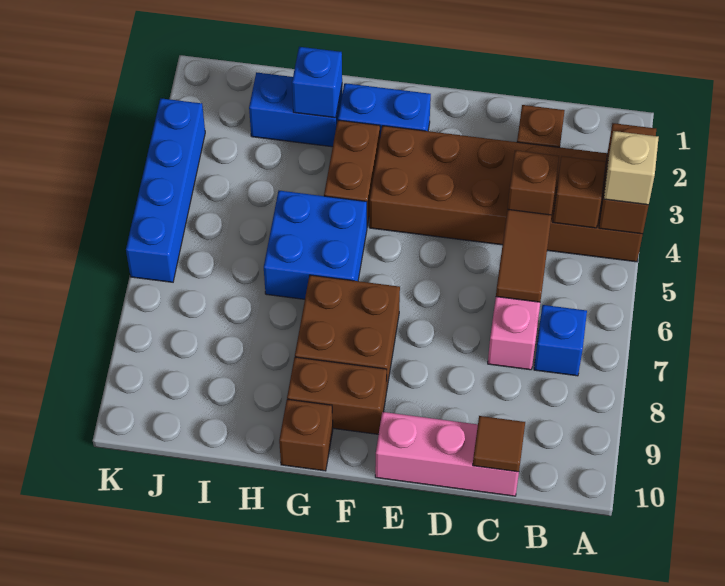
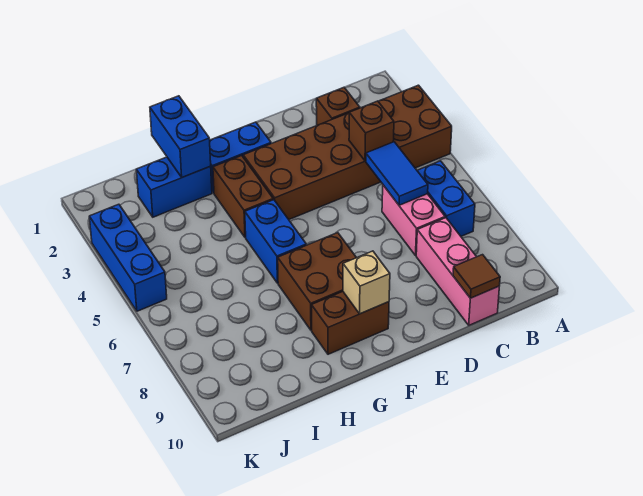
brown 1x2 brick [599,123,656,234] -> none
tan 1x1 brick [604,131,659,205] -> tan 1x1 brick moved to [343,251,390,314]
brown 1x1 brick [553,156,606,228] -> none
blue 1x1 brick [534,305,587,376] -> blue 1x2 brick [417,161,475,236]
brown 1x2 tile [496,209,551,302] -> blue 1x2 tile [366,142,428,205]
pink 1x3 brick [375,412,519,496] -> pink 1x3 brick turned to [416,218,499,325]
blue 2x2 brick [264,191,367,299] -> blue 1x2 brick [245,200,306,283]
brown 1x1 brick [279,399,333,471] -> none
blue 1x1 brick [292,47,342,118] -> blue 1x2 brick [150,96,211,177]
blue 1x4 brick [126,98,205,282] -> blue 1x3 brick [89,204,167,311]

